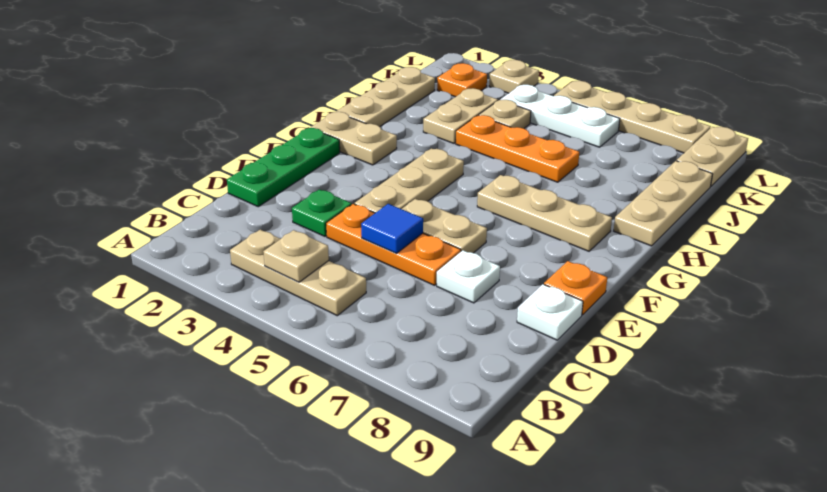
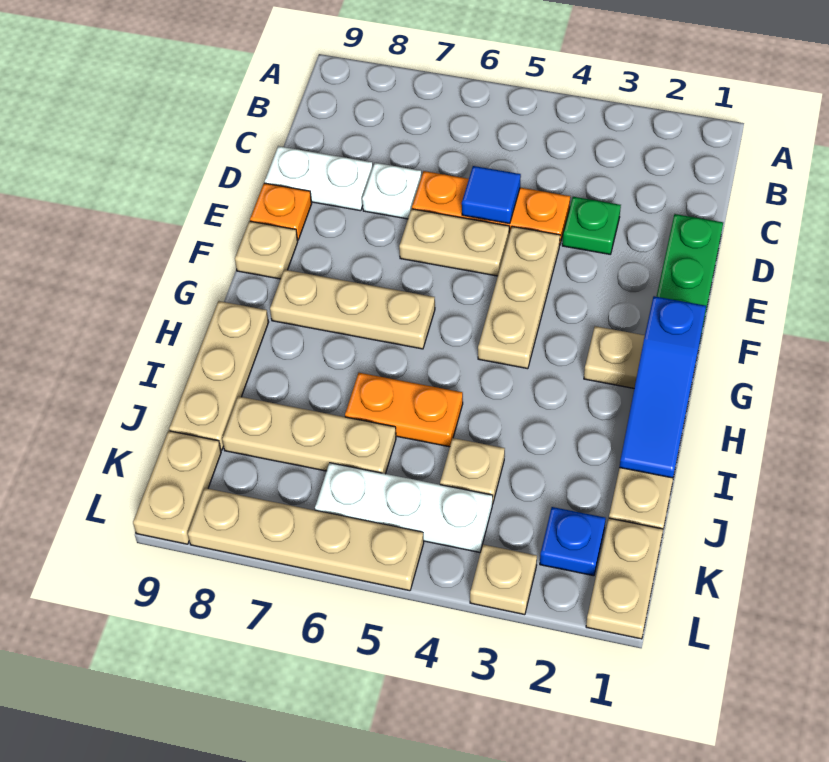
tan 1x3 plate [230,230,366,316] -> tan 1x3 plate moved to [222,396,396,474]
tan 1x1 plate [263,230,329,282] -> tan 1x1 plate moved to [235,221,298,279]
white 1x1 plate [517,284,583,340] -> white 1x2 plate [265,146,373,211]
none -> blue 1x3 slope [620,296,706,478]
tan 1x2 plate [423,88,498,143] -> tan 1x2 plate moved to [586,518,663,639]
orange 1x3 plate [456,115,579,182] -> orange 1x2 plate [345,373,463,447]
orange 1x1 plate [437,63,487,97] -> blue 1x1 plate [540,507,606,576]

